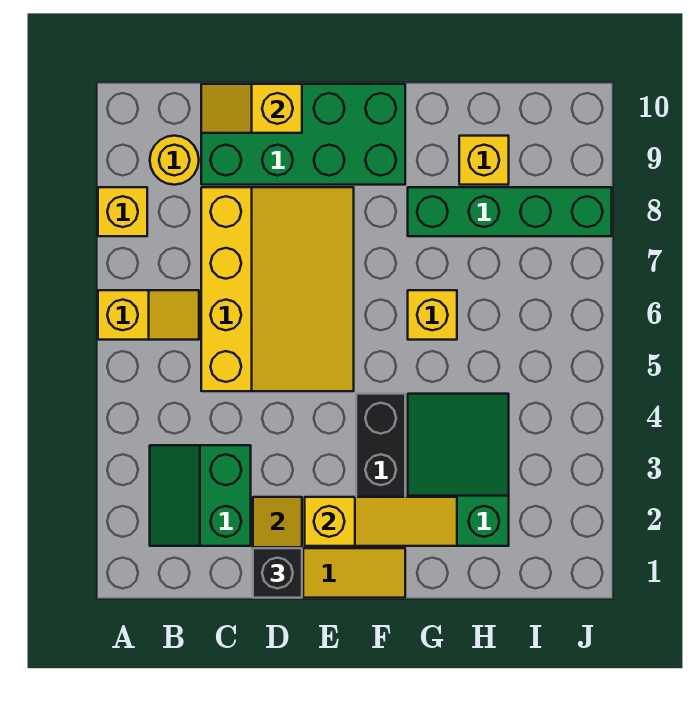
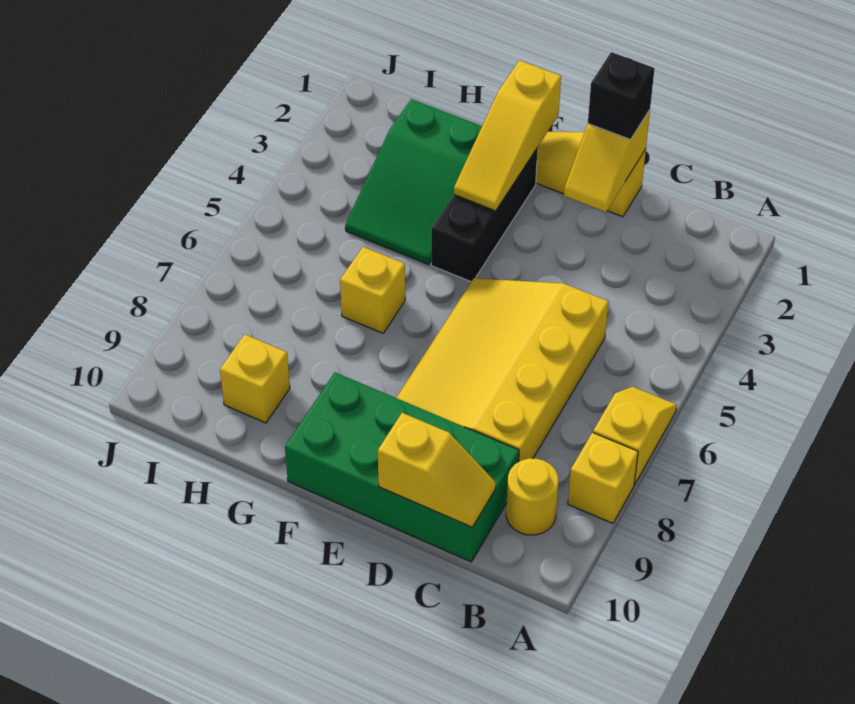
yellow 1x2 slope [98,290,199,340] -> yellow 1x2 slope turned to [593,387,677,485]
green 2x2 slope [150,445,251,546] -> none
yellow 1x3 slope [305,497,457,546] -> yellow 1x3 slope turned to [454,60,561,211]
green 1x4 brick [408,187,612,236] -> none

